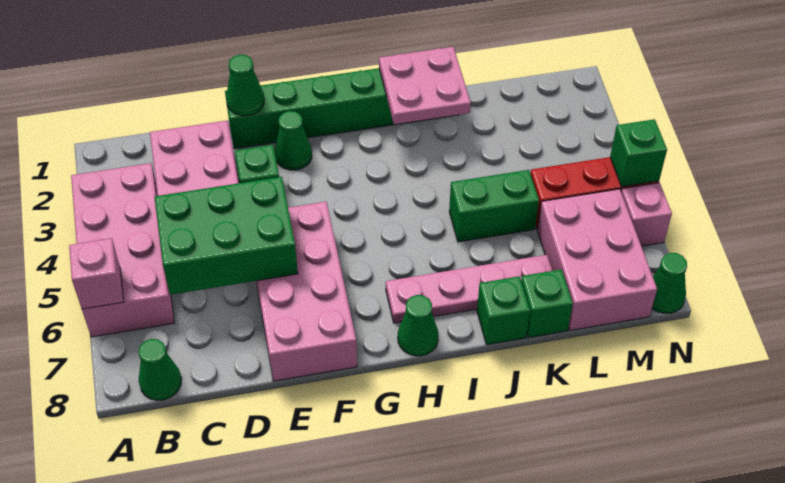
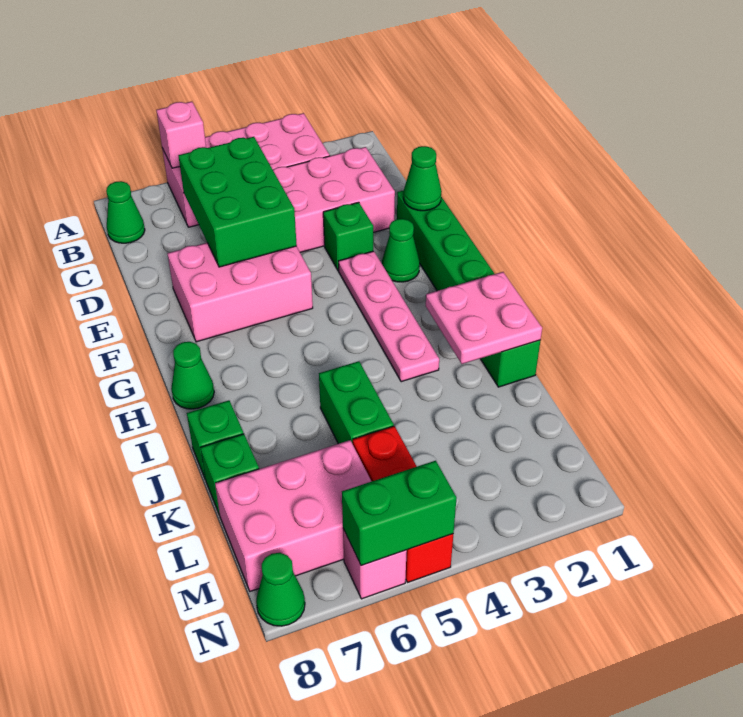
pink 2x4 brick [256,202,357,381] -> pink 2x3 brick [167,243,313,342]
pink 1x4 plate [386,255,553,323] -> pink 1x4 plate moved to [339,251,439,382]
green 1x1 brick [610,119,667,187] -> green 1x2 brick [342,461,457,566]

